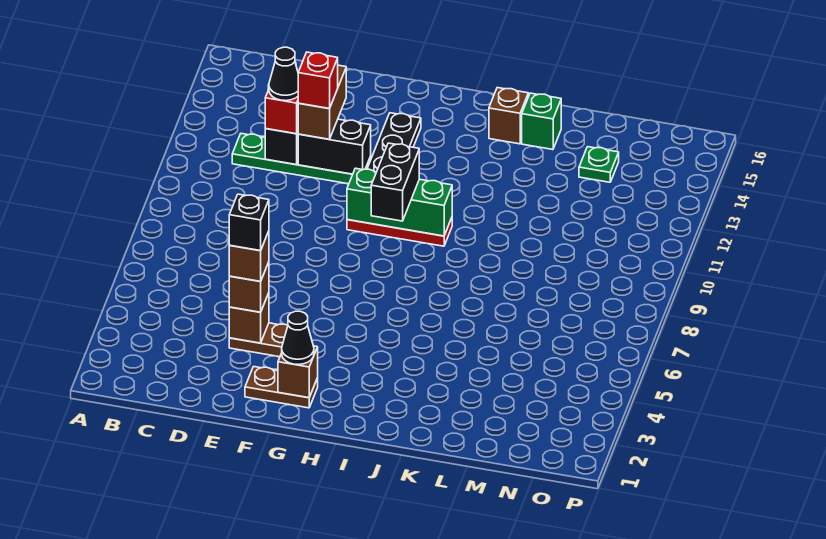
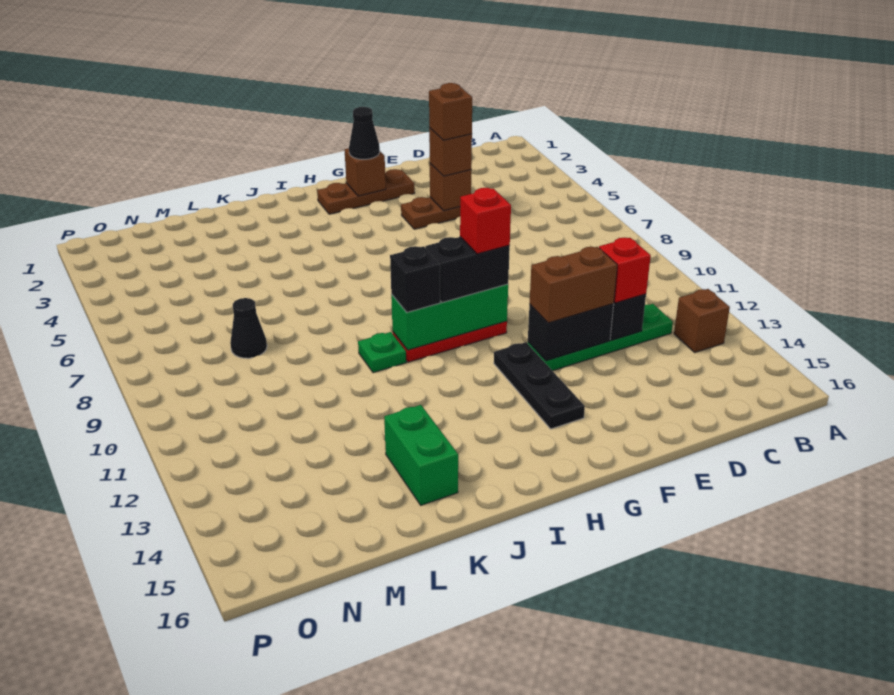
black 1x1 cone [269,47,298,101] -> black 1x1 cone moved to [230,298,267,358]
black 1x1 brick [229,194,269,251] -> black 1x1 brick moved to [390,246,440,312]
brown 1x2 brick [298,65,346,139] -> brown 1x2 brick turned to [530,247,617,323]
red 1x1 brick [298,52,338,109] -> red 1x1 brick moved to [460,188,511,254]
brown 1x2 plate [245,367,318,408] -> brown 1x3 plate [317,169,415,214]
black 1x2 brick [371,143,419,221] -> black 1x2 brick turned to [425,237,510,302]
brown 1x1 brick [489,88,528,144] -> brown 1x1 brick moved to [674,289,730,352]
green 1x1 brick [522,93,561,150] -> green 1x2 brick [384,405,458,505]
green 1x1 plate [579,147,619,182] -> green 1x1 plate moved to [358,332,406,373]

